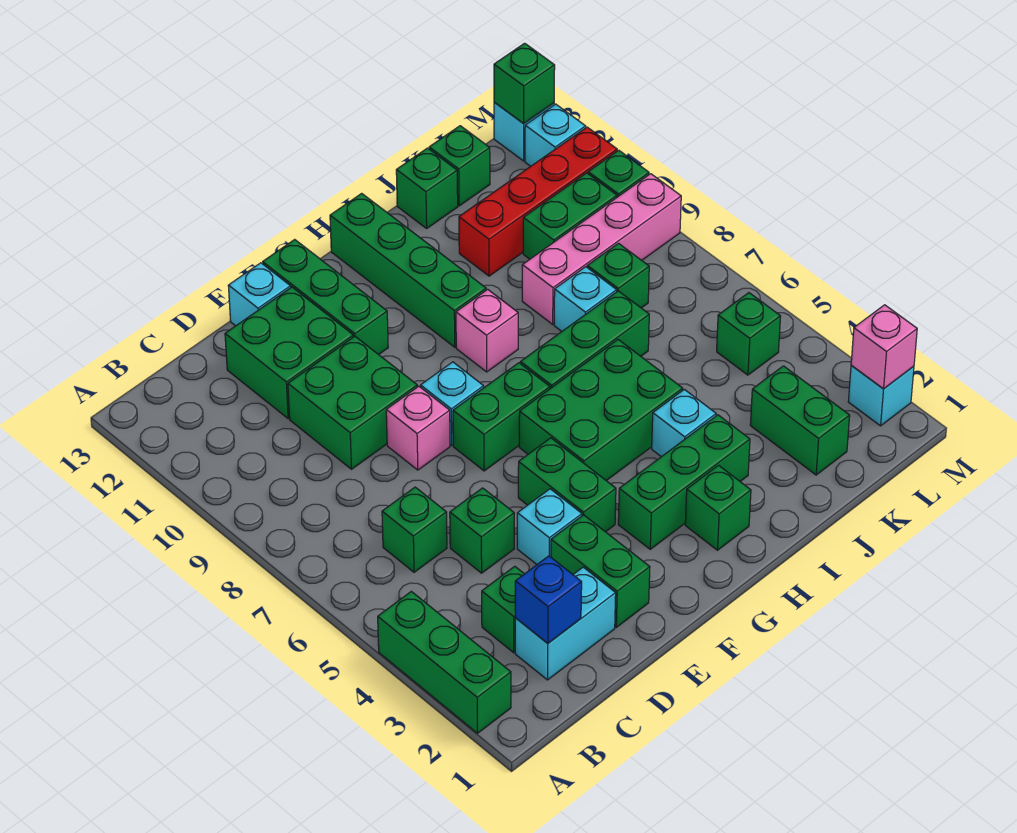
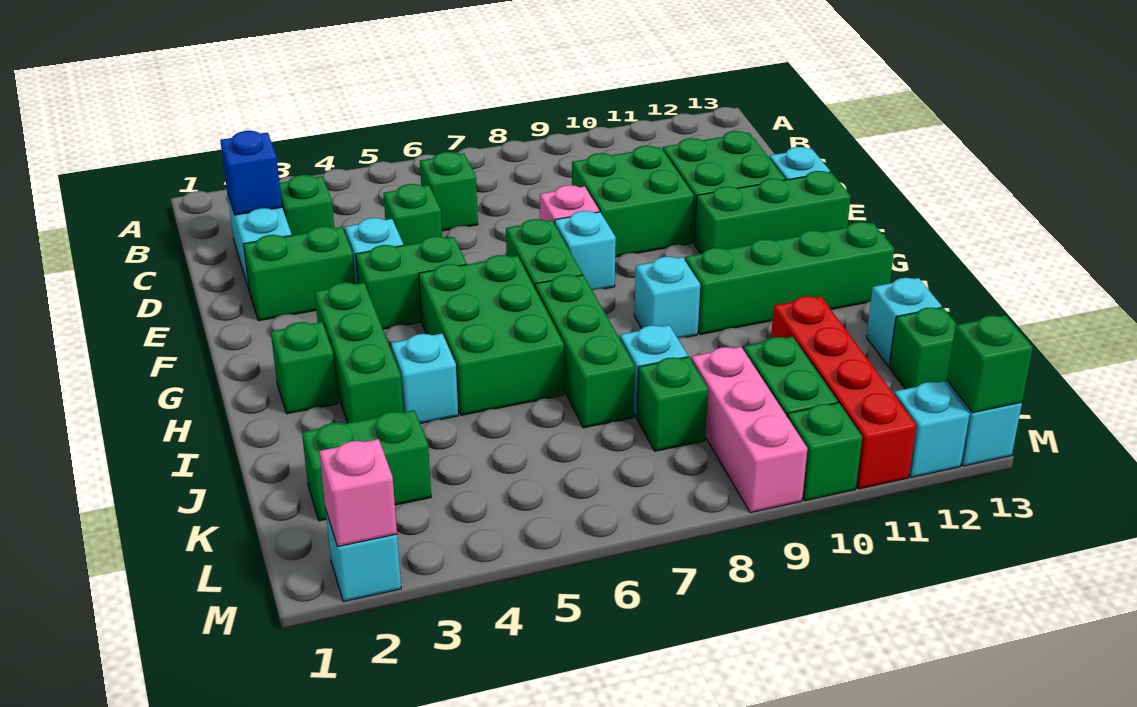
green 1x3 brick [378,591,511,733] -> none
pink 1x1 brick [456,289,518,372] -> cyan 1x1 brick [634,257,700,338]
pink 1x4 brick [522,174,681,324] -> pink 1x3 brick [691,347,808,513]
green 1x1 brick [396,148,458,228] -> cyan 1x1 brick [866,278,942,366]
green 1x1 brick [717,293,781,375] -> none

